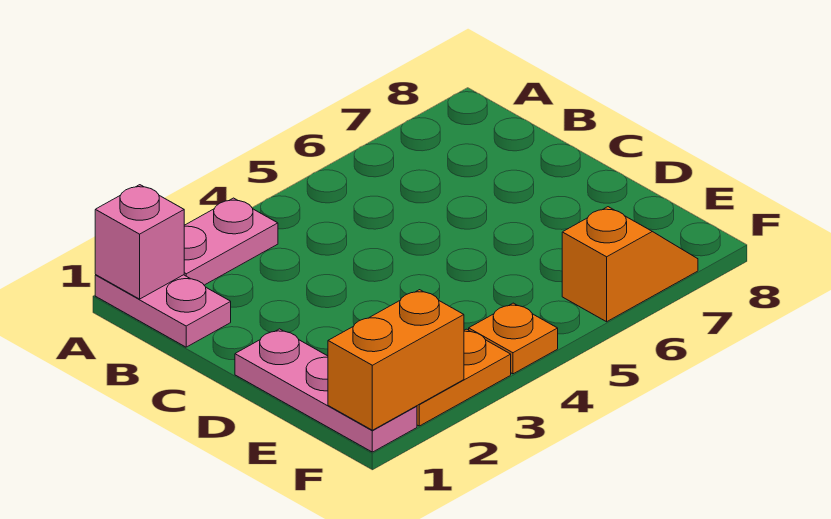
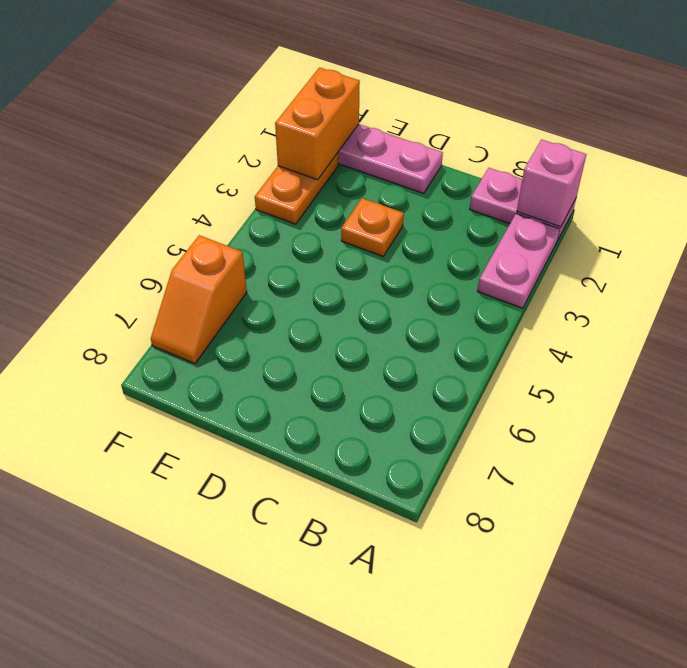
orange 1x1 plate [469,303,558,374] -> orange 1x1 plate moved to [341,198,404,256]

